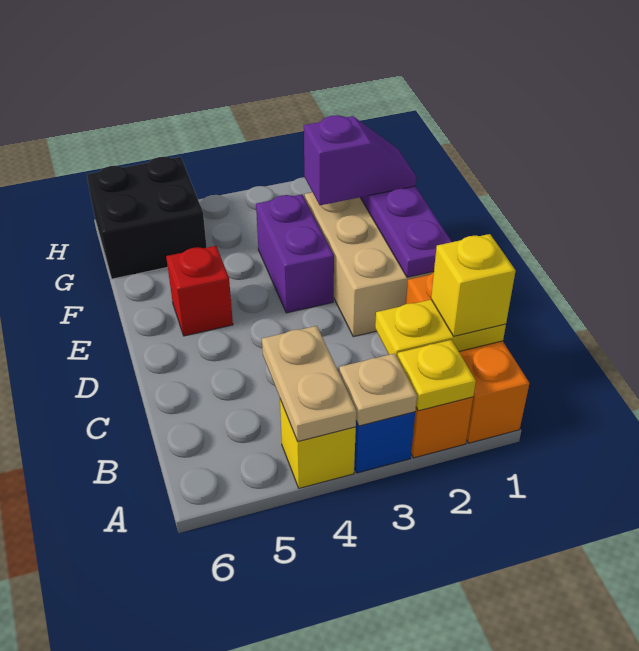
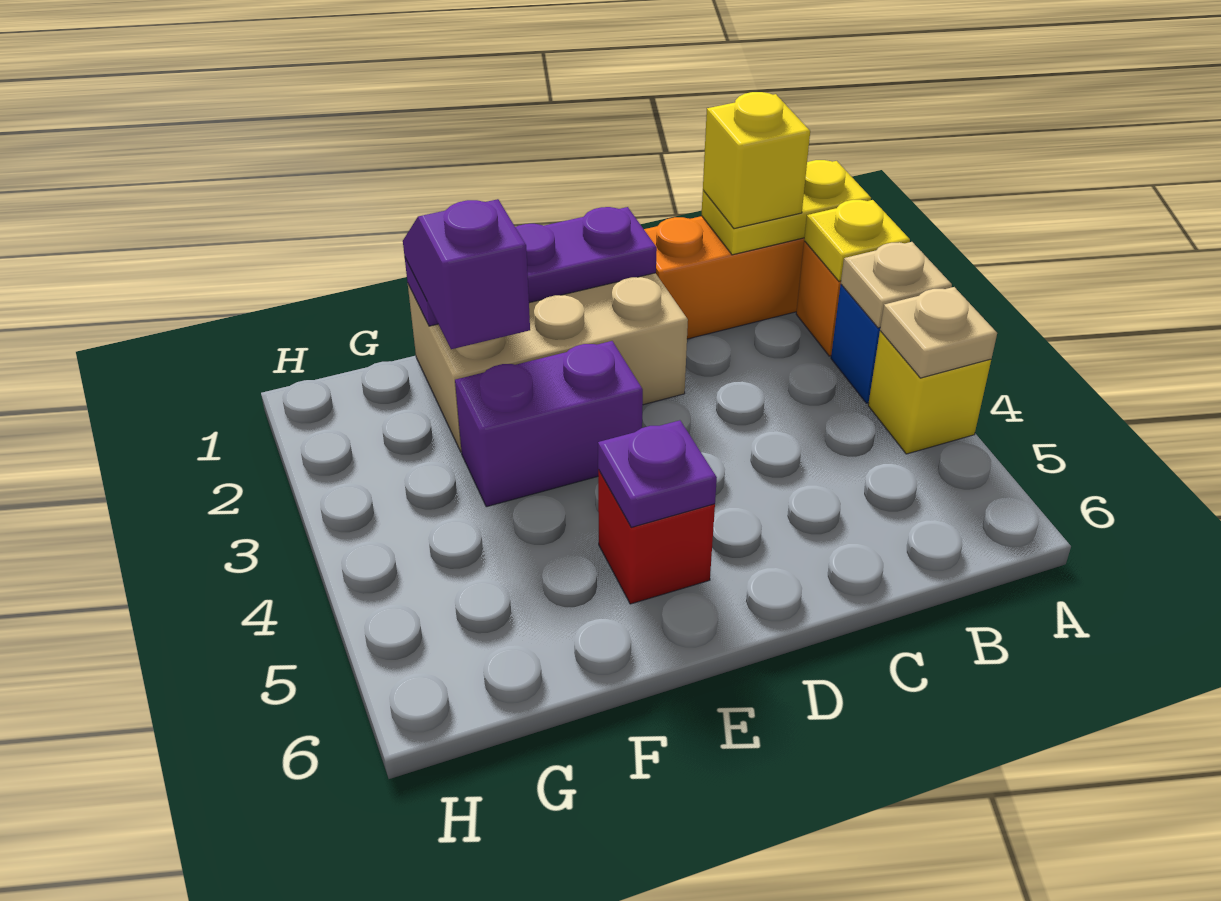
tan 1x2 plate [262,326,356,442] -> tan 1x1 plate [880,287,997,378]
yellow 1x2 plate [375,300,506,356] -> yellow 1x2 plate turned to [702,160,871,255]
none -> purple 1x1 plate [598,420,717,527]
black 2x2 brick [87,157,207,279] -> none

